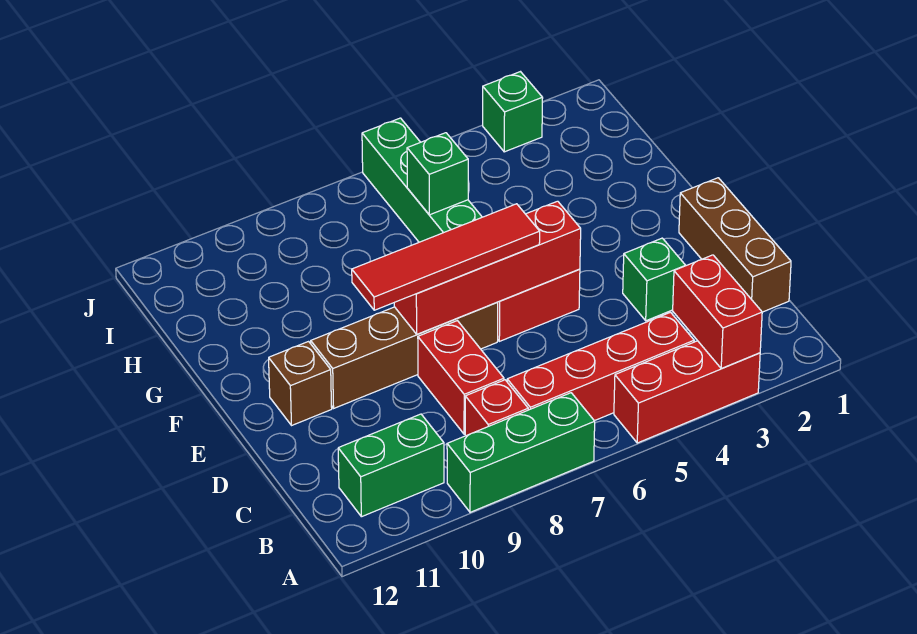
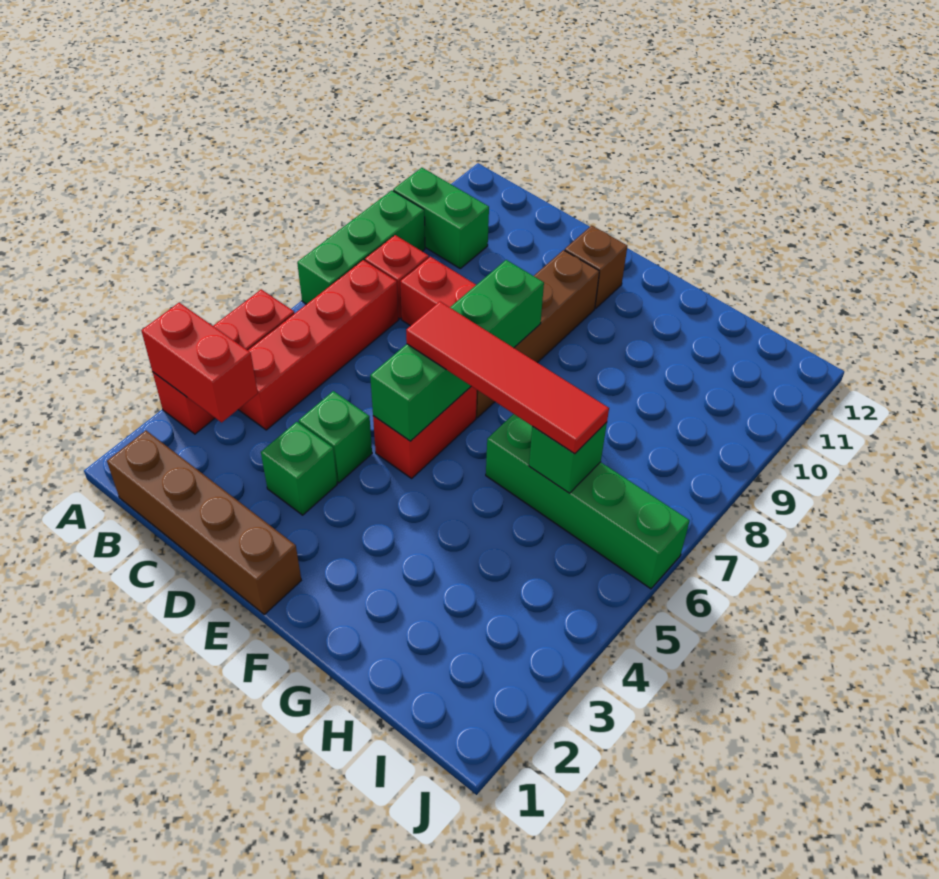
green 1x2 brick [338,414,444,517] -> green 1x2 brick turned to [393,168,489,268]
brown 1x3 brick [679,178,791,312] -> brown 1x4 brick [107,431,301,614]
red 1x4 brick [394,201,581,334] -> green 1x4 brick [370,260,544,441]
red 1x4 tile [352,204,540,310] -> red 1x4 tile turned to [406,302,609,454]
green 1x1 brick [483,72,543,152] -> green 1x1 brick moved to [299,391,372,483]

